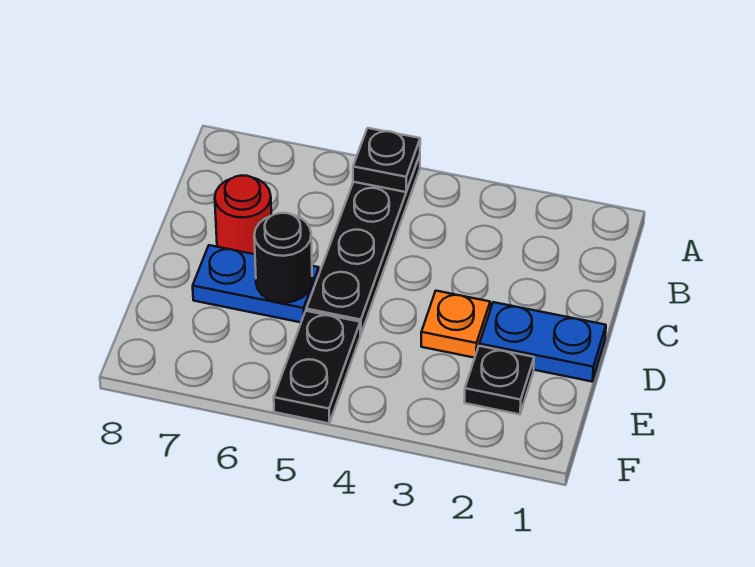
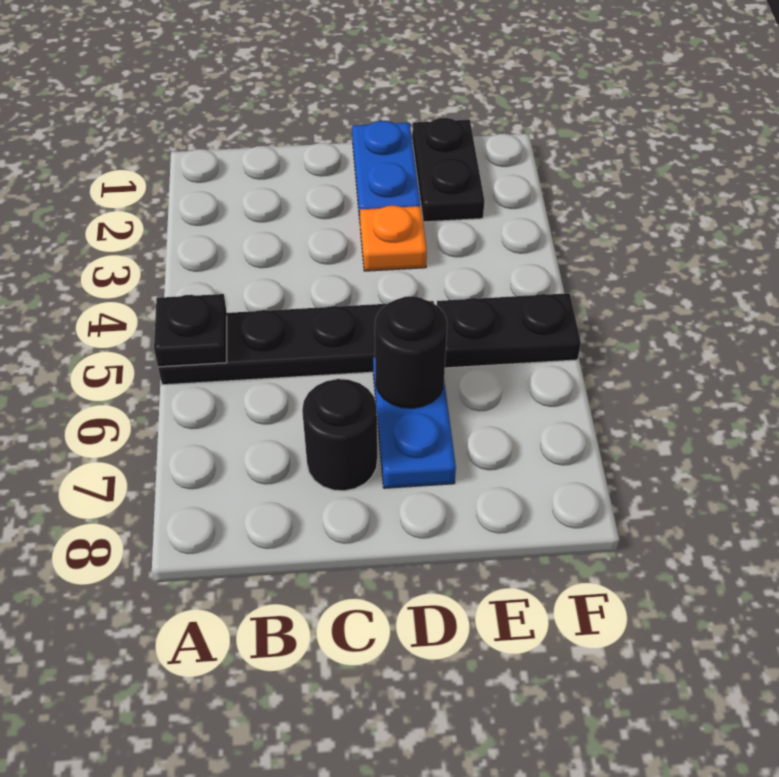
red 1x1 round brick [215,175,271,254] -> black 1x1 round brick [302,379,377,491]
black 1x1 plate [464,346,534,414] -> black 1x2 plate [412,118,484,222]

